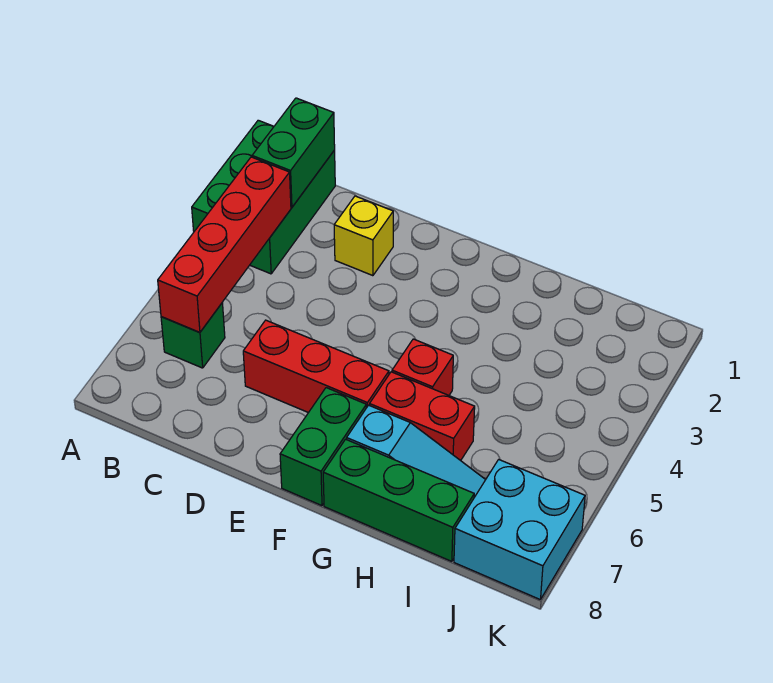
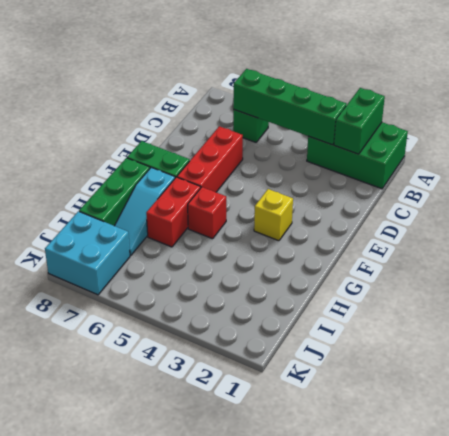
green 1x2 brick [252,98,335,207] -> green 1x2 brick turned to [334,88,385,154]
red 1x4 brick [158,157,291,333] -> green 1x4 brick [233,69,347,145]
yellow 1x1 brick [334,196,393,276] -> yellow 1x1 brick moved to [254,189,293,241]

